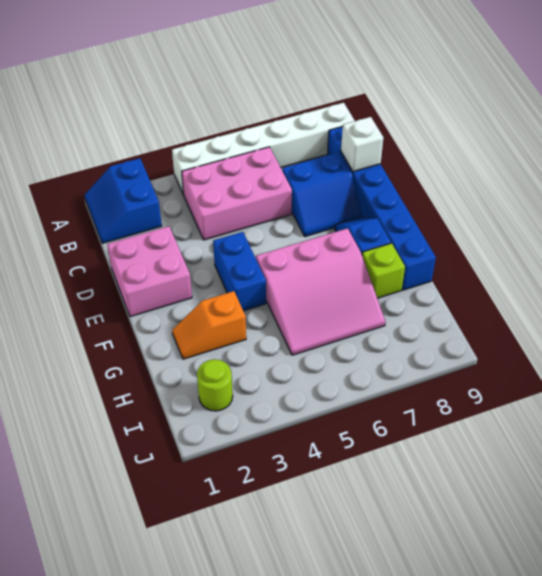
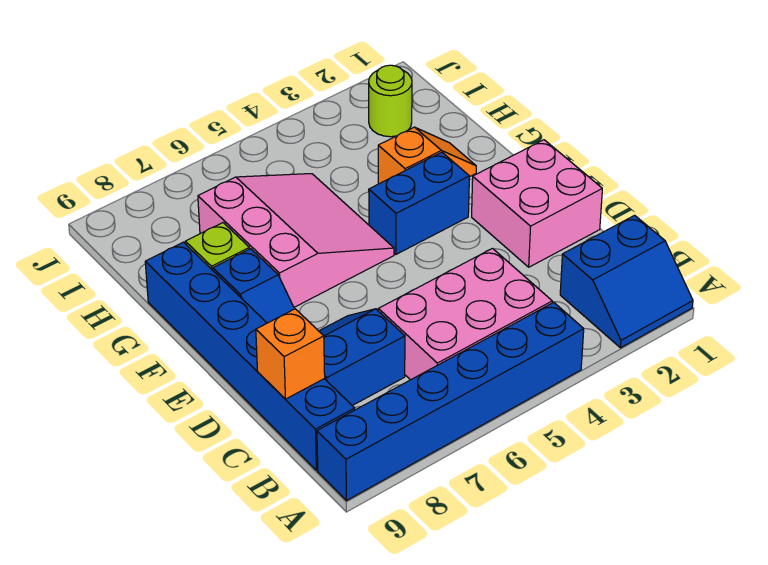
blue 2x2 slope [85,158,162,243] -> blue 2x2 slope turned to [560,215,693,348]
white 1x6 brick [172,103,355,195] -> blue 1x6 brick [317,302,584,500]
white 1x1 brick [341,117,383,172] -> orange 1x1 brick [256,309,325,399]
blue 1x2 brick [213,232,266,311] -> blue 1x2 brick turned to [369,152,469,254]
pink 3x3 slope [256,228,385,355] -> pink 3x3 slope turned to [198,174,394,307]

